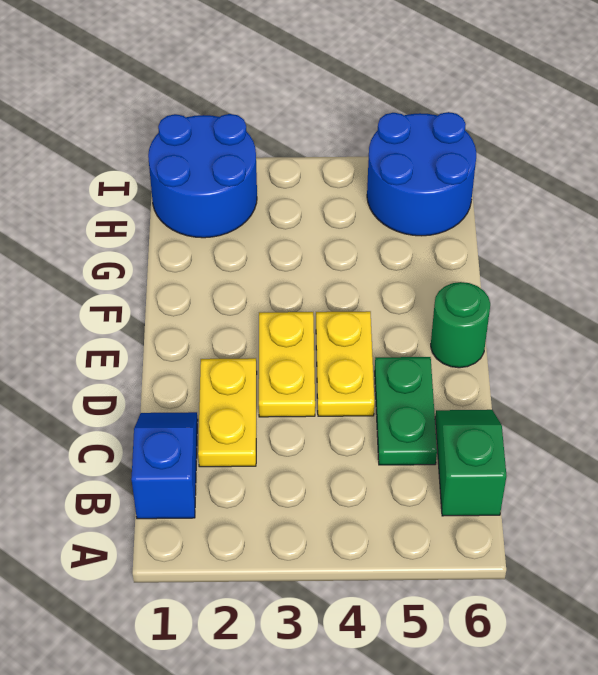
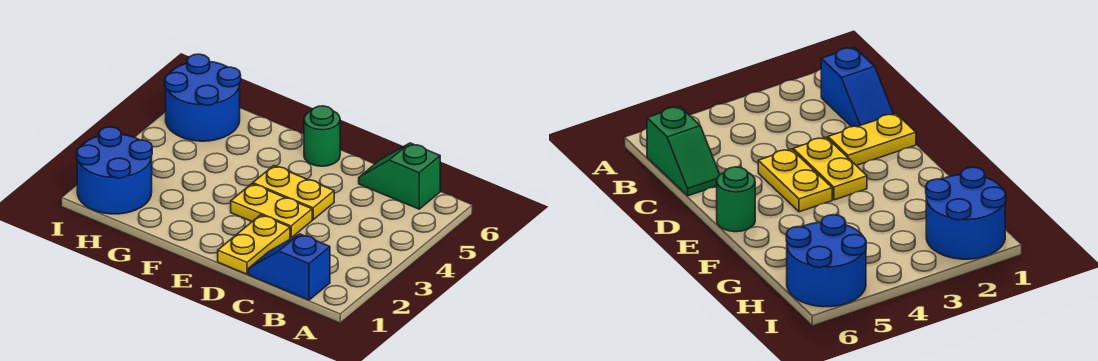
yellow 1x2 plate [198,358,257,467] -> yellow 1x2 plate turned to [218,215,290,274]
green 1x2 plate [375,357,437,465] -> none

